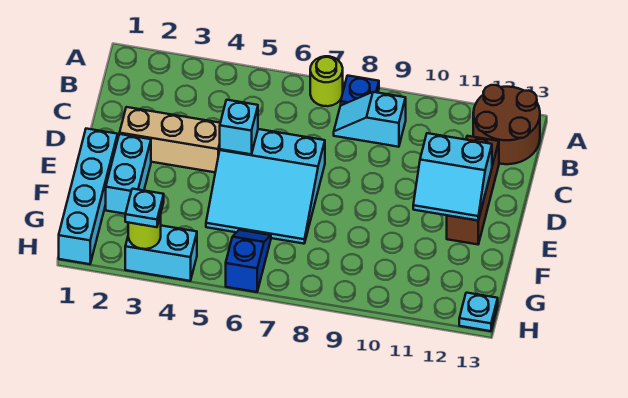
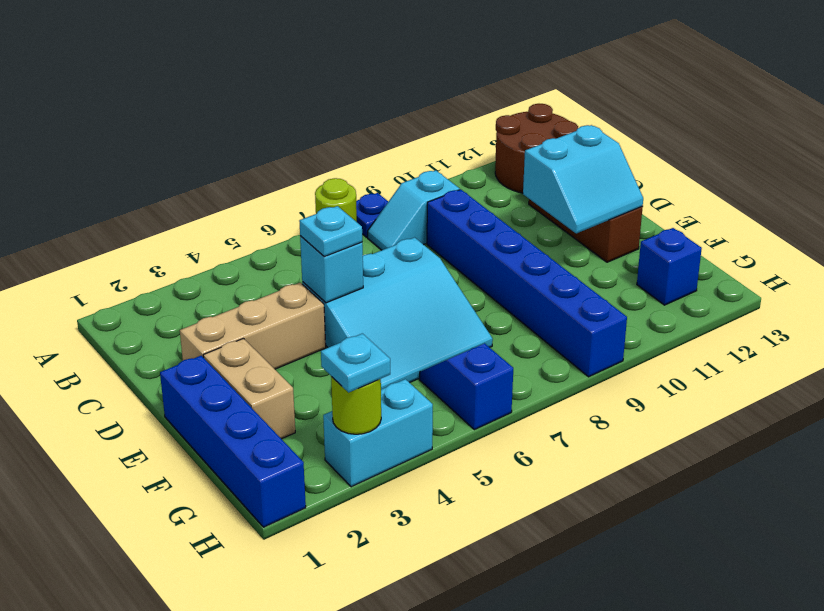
none -> blue 1x6 brick [427,189,627,377]
cyan 1x4 brick [59,129,118,264] -> blue 1x4 brick [160,356,306,527]
cyan 1x2 brick [106,134,151,214] -> tan 1x2 brick [203,338,295,439]
none -> blue 1x1 brick [637,228,702,305]
cyan 1x1 plate [459,293,498,331] -> cyan 1x1 plate moved to [299,206,362,257]

